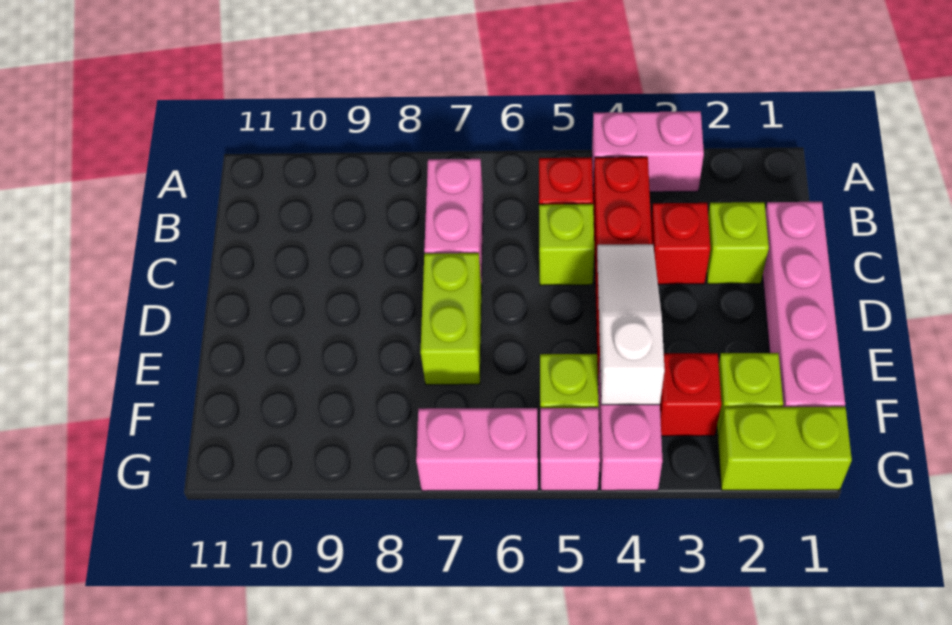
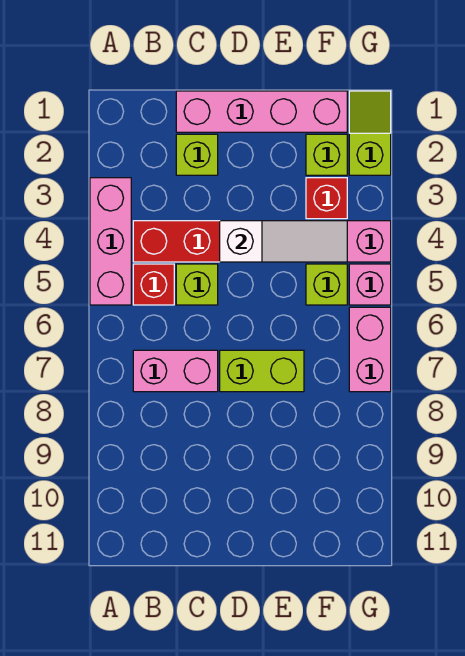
pink 1x2 brick [592,111,704,192] -> pink 1x3 brick [90,178,131,305]
red 1x1 brick [651,203,710,284] -> none
white 1x3 slope [597,244,665,405] -> white 1x3 slope turned to [220,221,347,262]
lime 1x2 brick [718,407,852,490] -> lime 1x2 slope [349,91,391,175]

